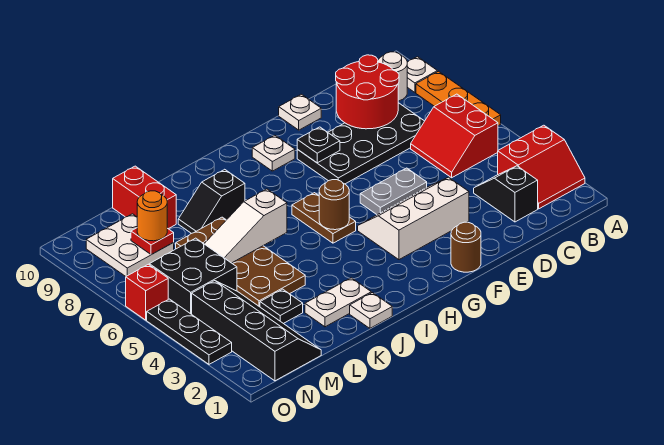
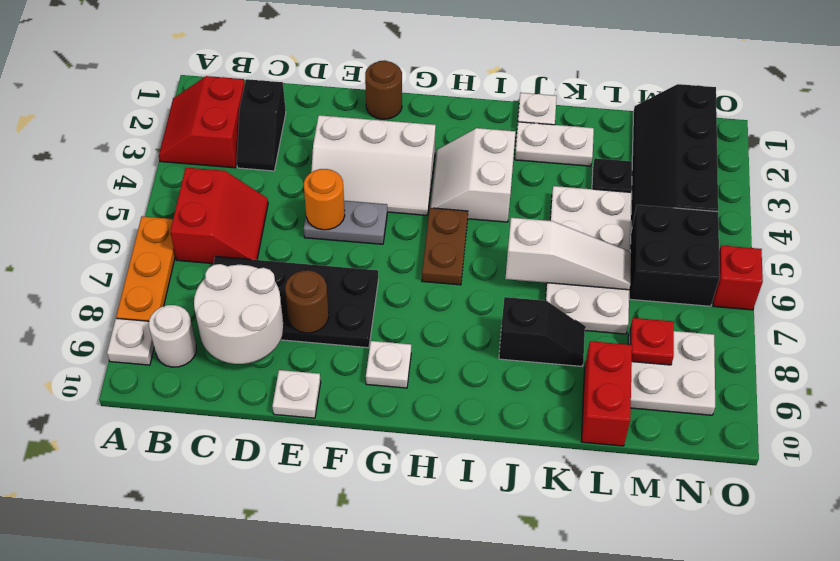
red 2x2 slope [498,125,585,209] -> red 2x2 slope turned to [159,76,245,168]
red 2x2 round brick [336,55,399,129] -> white 2x2 round brick [194,264,284,364]
black 1x1 plate [297,127,340,163] -> none
none -> white 2x2 slope [430,128,515,222]
brown 1x1 round brick [319,180,349,230] -> brown 1x1 round brick moved to [285,270,329,333]
brown 2x4 plate [176,217,305,307] -> white 2x4 plate [545,186,631,334]
orange 1x1 round brick [137,191,167,241] -> orange 1x1 round brick moved to [304,169,345,230]
black 1x3 plate [147,299,232,364] -> none

